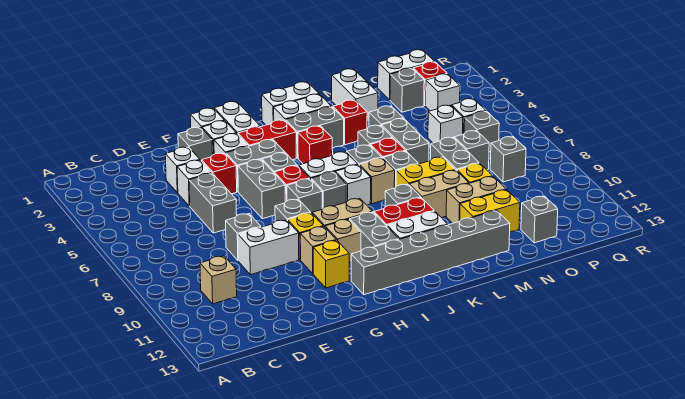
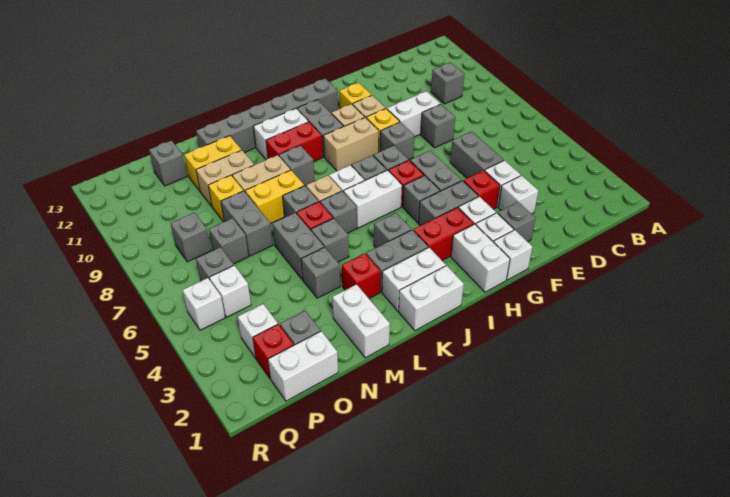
tan 1x1 brick [200,256,237,304] -> grey 1x1 brick [431,62,464,104]
red 1x1 brick [298,126,333,164] -> grey 1x1 brick [374,213,411,248]
white 1x1 brick [428,105,463,143] -> white 1x1 brick moved to [182,278,225,330]

